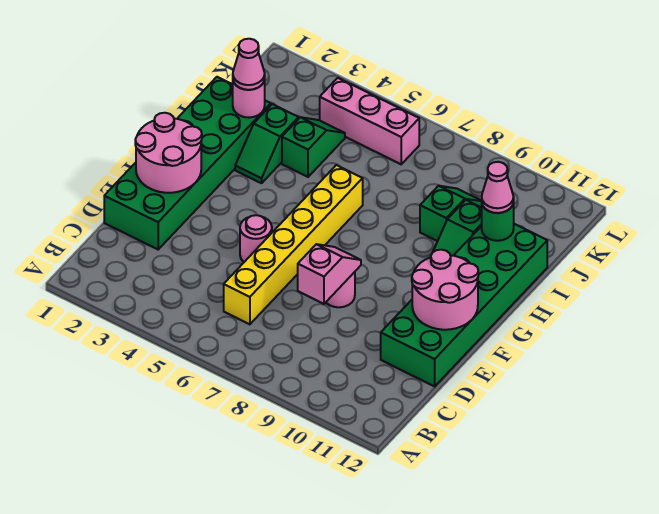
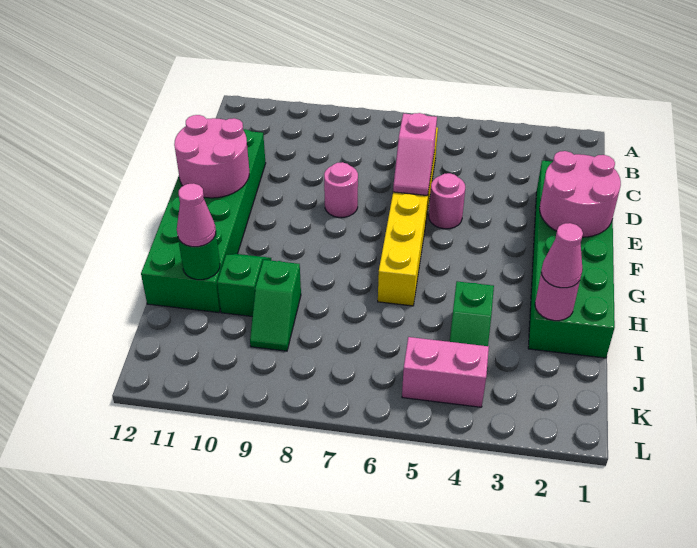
pink 1x2 slope [298,244,361,304] -> pink 1x2 slope moved to [393,113,437,196]
green 1x2 slope [235,104,299,183] -> none
pink 1x3 brick [320,78,419,164] -> pink 1x2 brick [402,337,489,407]

